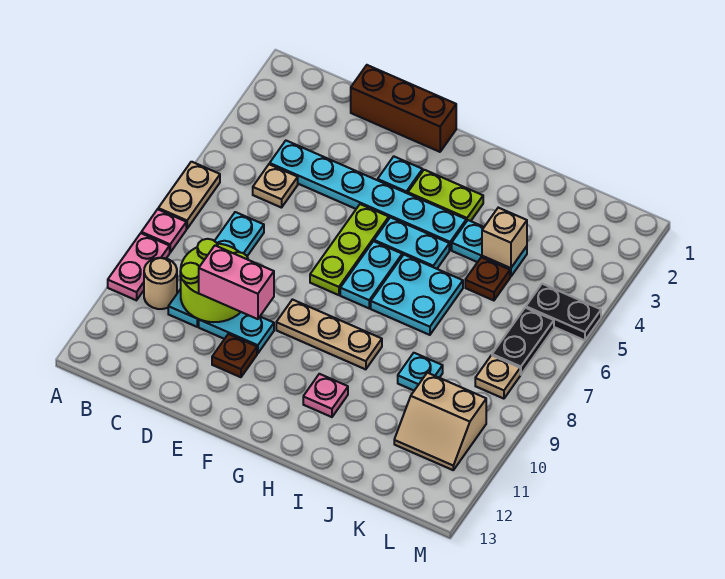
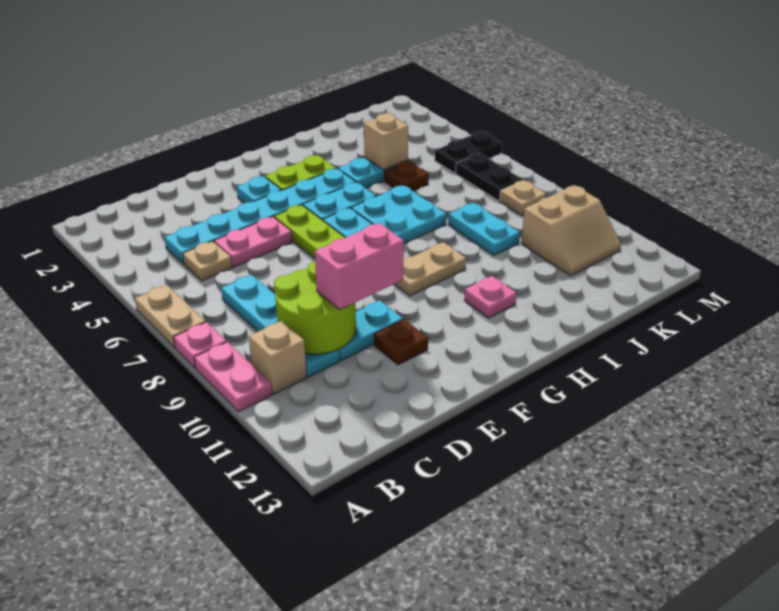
tan 1x1 round brick [144,258,177,309] -> tan 1x1 brick [249,321,307,394]
brown 1x3 brick [351,65,456,152] -> none
none -> pink 1x2 plate [214,216,292,267]
tan 1x3 plate [276,300,382,369] -> tan 1x2 plate [395,242,466,296]
cyan 1x1 plate [398,353,443,390] -> cyan 1x2 plate [448,203,520,255]

